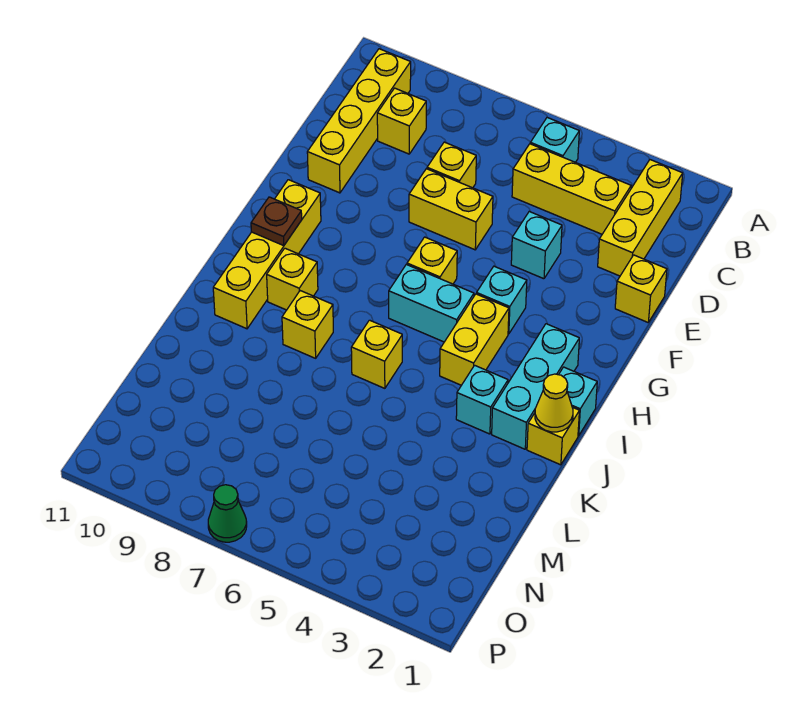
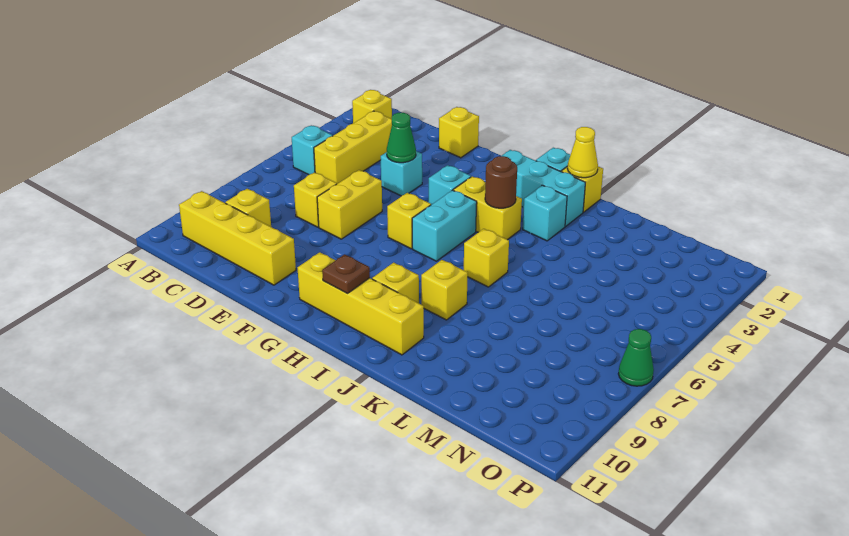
yellow 1x3 brick [598,160,683,276] -> yellow 1x1 brick [352,90,392,123]
none -> green 1x1 cone [387,113,416,163]
none -> brown 1x1 round brick [485,156,517,208]

